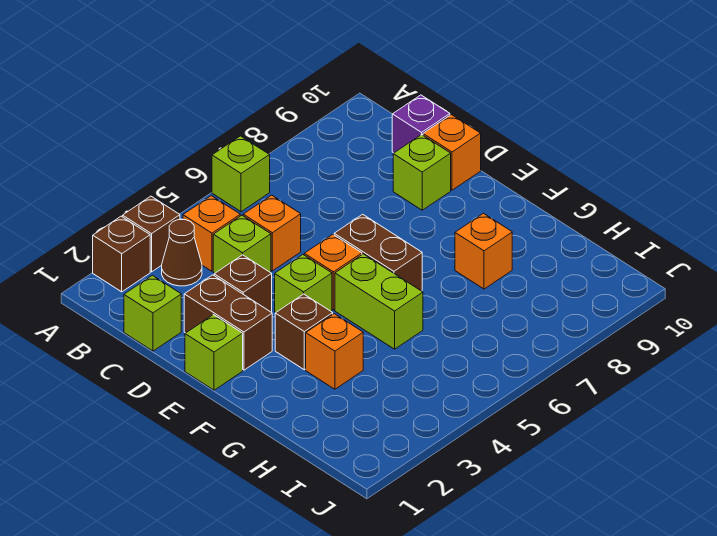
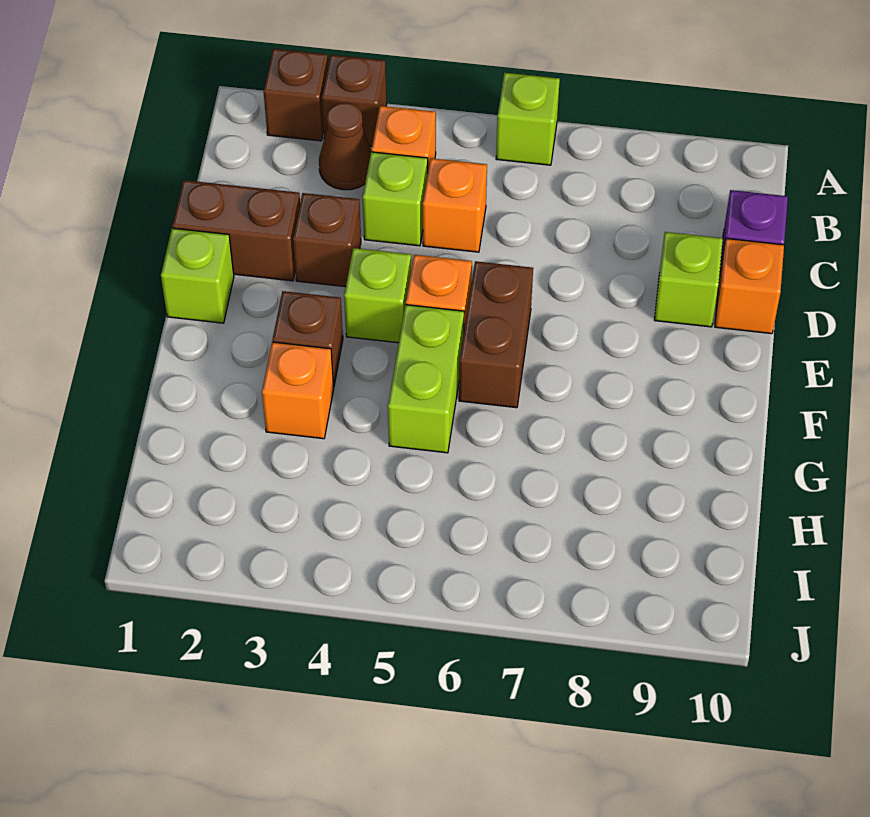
lime 1x1 brick [124,275,181,351] -> none
brown 1x2 brick [184,275,272,370] -> brown 1x2 brick turned to [172,180,300,281]
orange 1x1 brick [455,213,512,289] -> none

